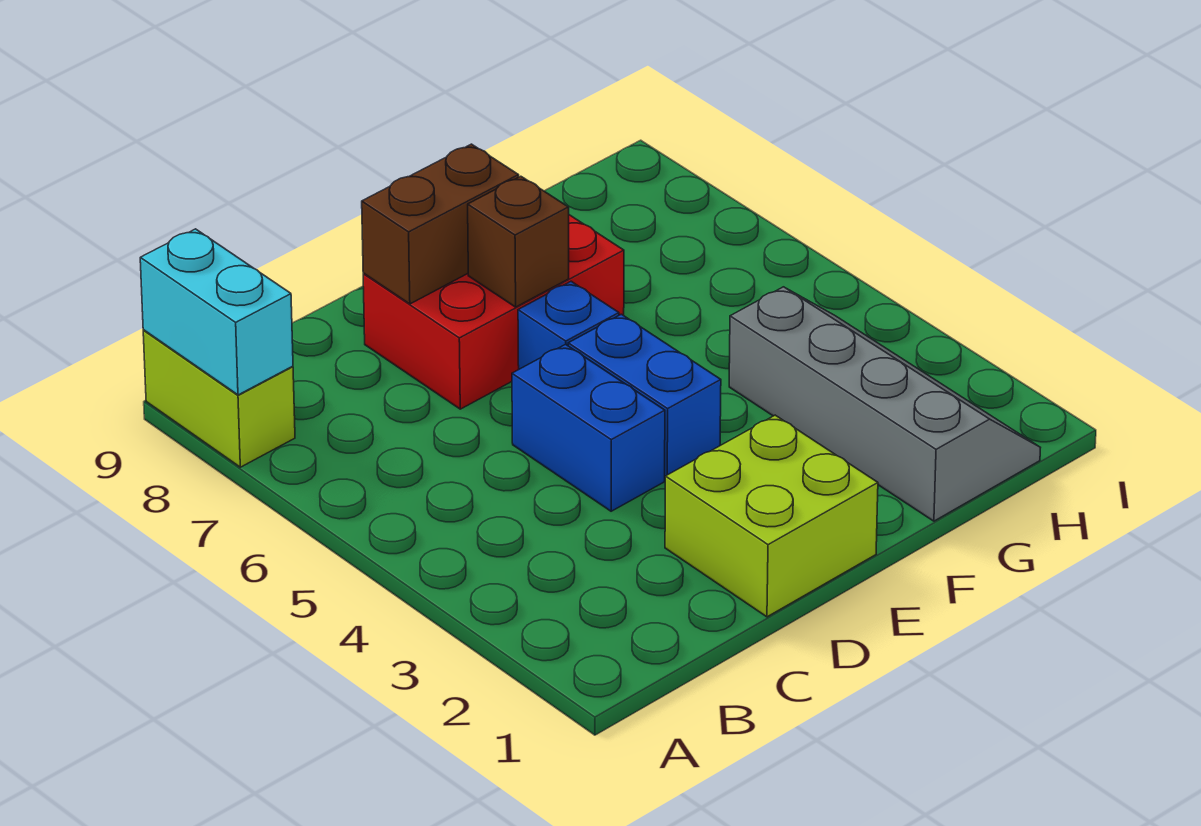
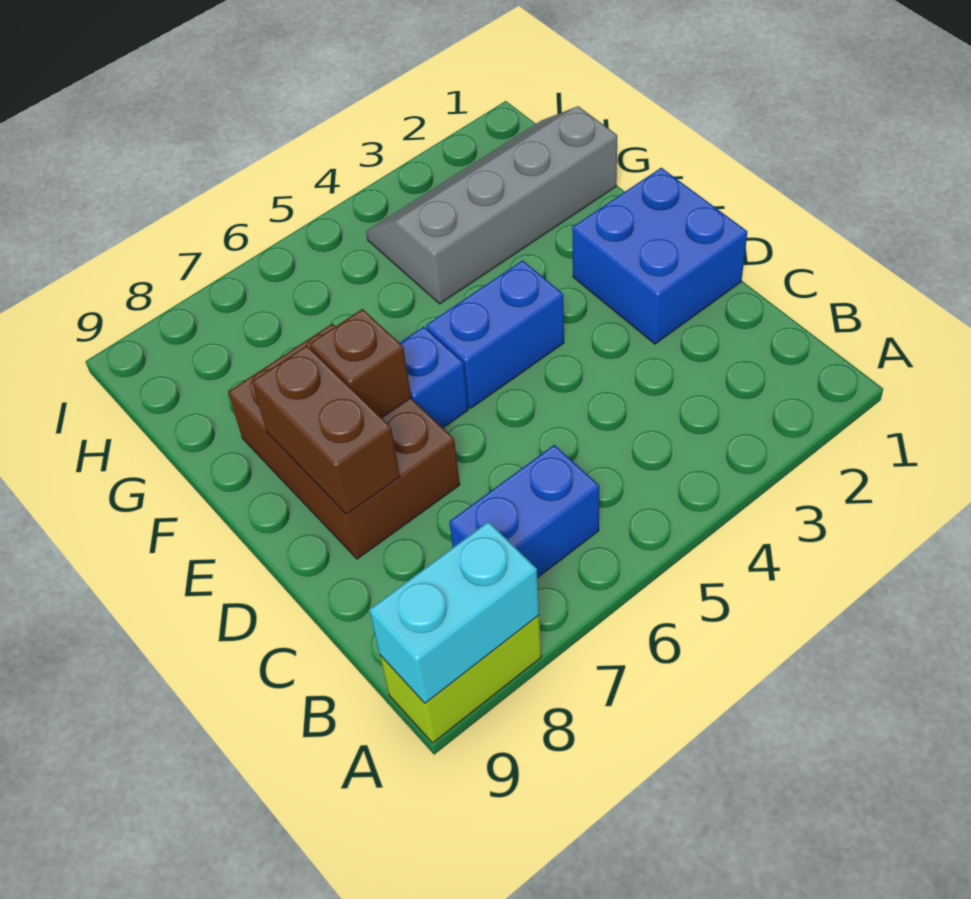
lime 2x2 brick [665,415,878,617] -> blue 2x2 brick [572,168,747,344]
blue 1x2 brick [512,344,665,511] -> blue 1x2 brick moved to [449,445,599,578]
red 2x3 brick [363,215,624,409] -> brown 2x3 brick [228,324,460,559]

